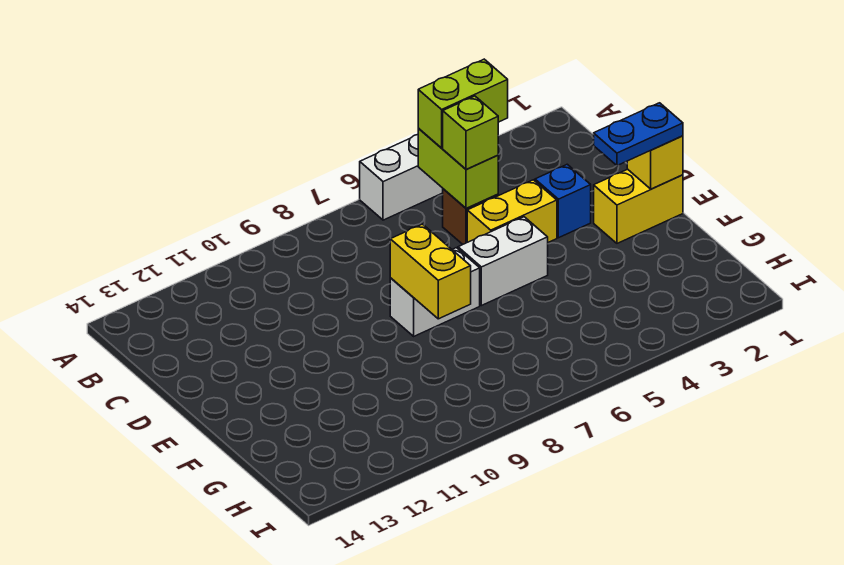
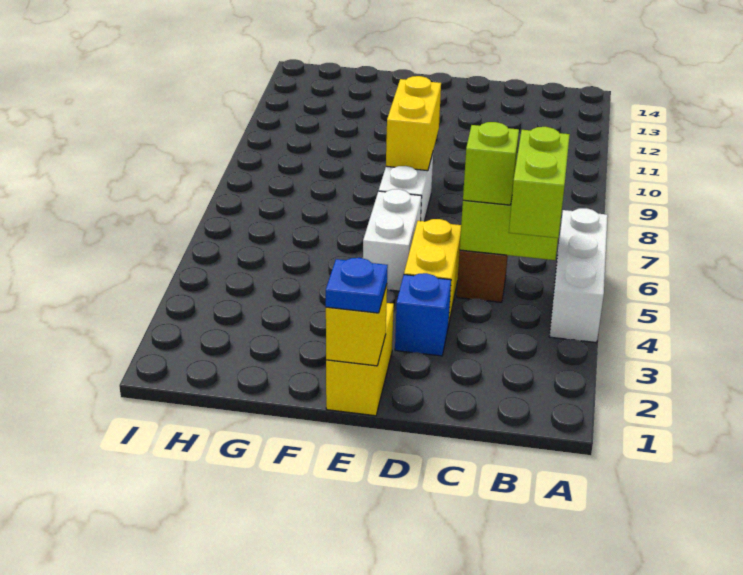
blue 1x2 plate [594,103,683,166] -> blue 1x1 plate [326,258,388,313]
yellow 1x2 brick [390,224,471,319] -> yellow 1x2 brick turned to [386,76,441,171]

